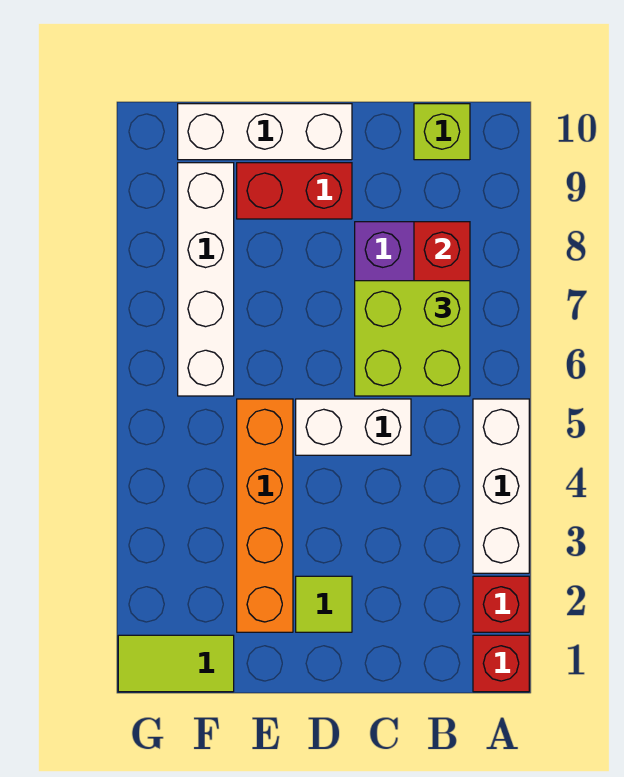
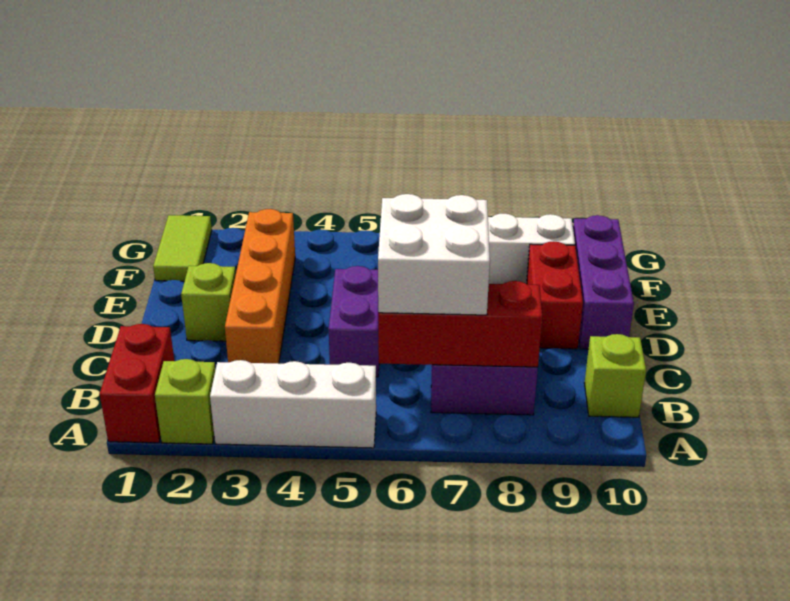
red 1x1 brick [473,635,529,692] -> red 1x2 brick [100,324,174,443]
red 1x1 brick [473,576,529,632] -> lime 1x1 brick [155,359,215,444]
lime 2x2 brick [355,281,470,396] -> white 2x2 brick [378,194,490,315]
white 1x2 brick [296,399,411,455] -> purple 1x2 brick [329,266,379,377]
lime 1x1 tile [296,576,352,632] -> lime 1x1 brick [181,263,236,341]
white 1x3 brick [178,104,352,160] -> purple 1x3 brick [573,215,634,349]
orange 1x4 brick [237,399,293,632] -> orange 1x4 brick turned to [225,209,295,363]

